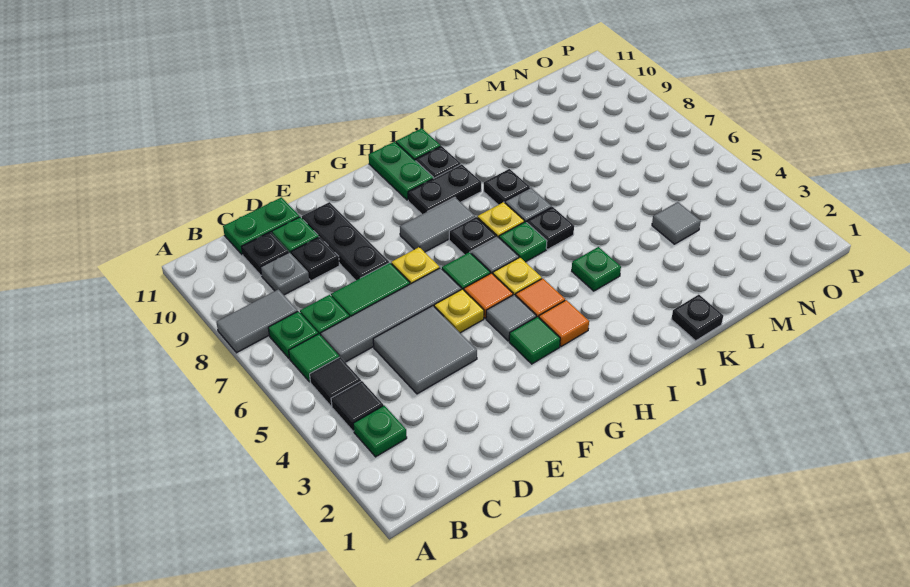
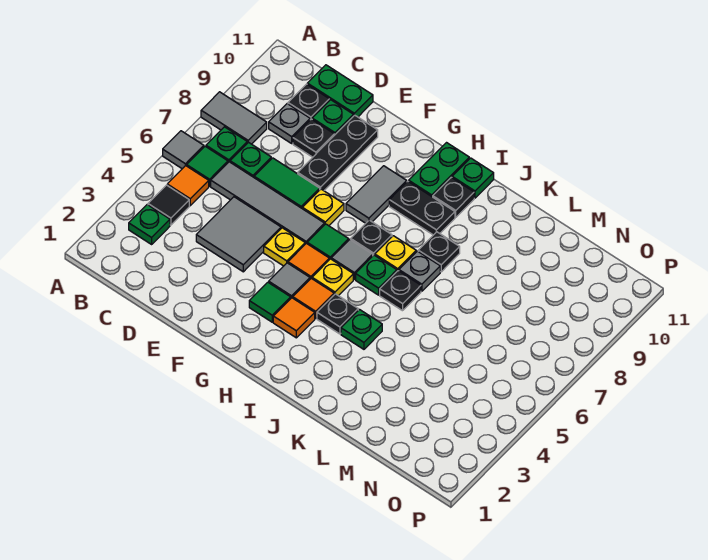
black 1x1 tile [310,357,361,406] -> orange 1x1 tile [167,166,209,206]
grey 1x2 tile [400,197,475,252] -> grey 1x2 tile turned to [346,166,407,223]
black 1x1 plate [671,295,723,341] -> black 1x1 plate moved to [317,294,358,334]
grey 1x1 tile [652,202,701,244] -> grey 1x1 tile moved to [163,131,204,169]

